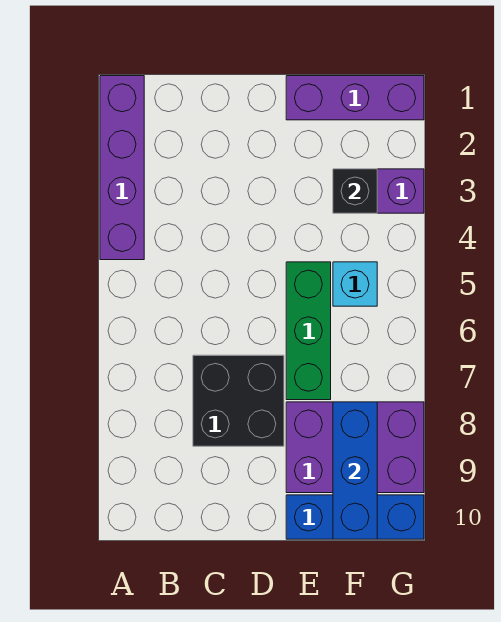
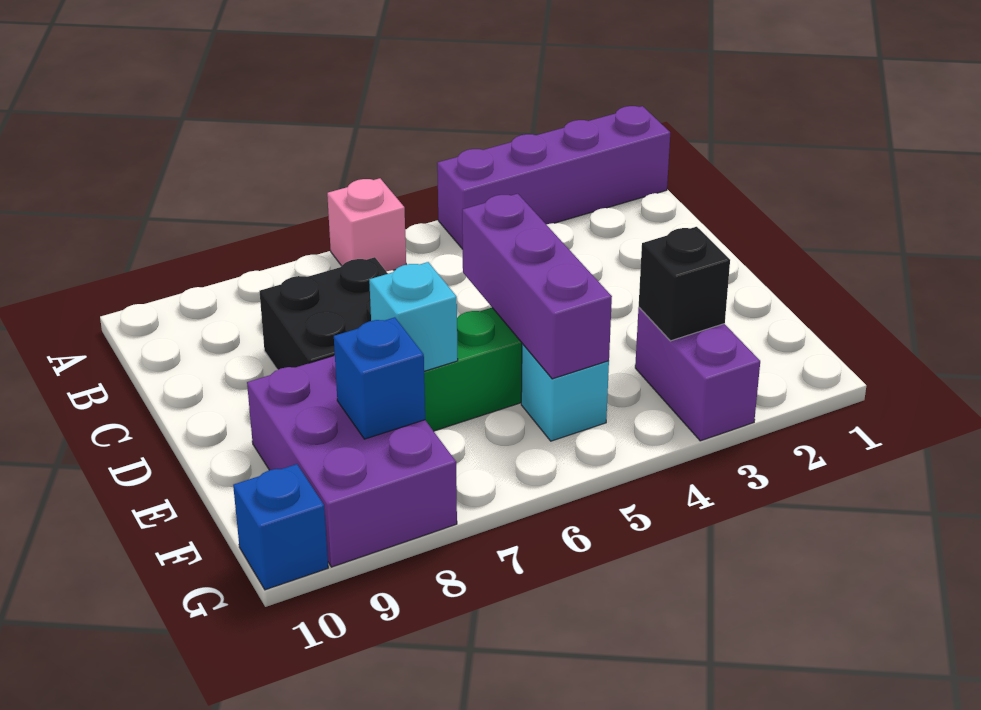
none -> pink 1x1 brick [327,178,406,271]
purple 1x3 brick [286,76,424,120] -> purple 1x3 brick moved to [462,194,612,379]
none -> cyan 1x1 brick [369,262,458,371]
blue 1x3 brick [286,495,424,539] -> blue 1x1 brick [233,464,328,590]
blue 1x3 brick [333,402,377,539] -> blue 1x1 brick [334,317,425,439]

